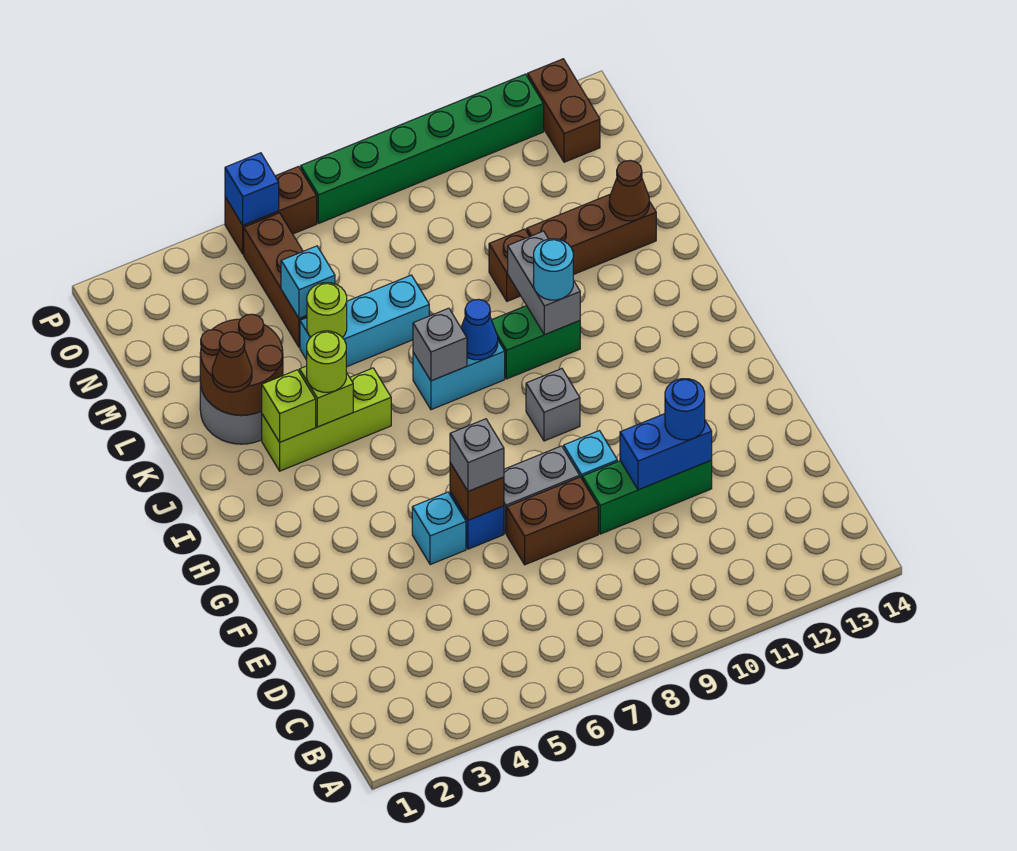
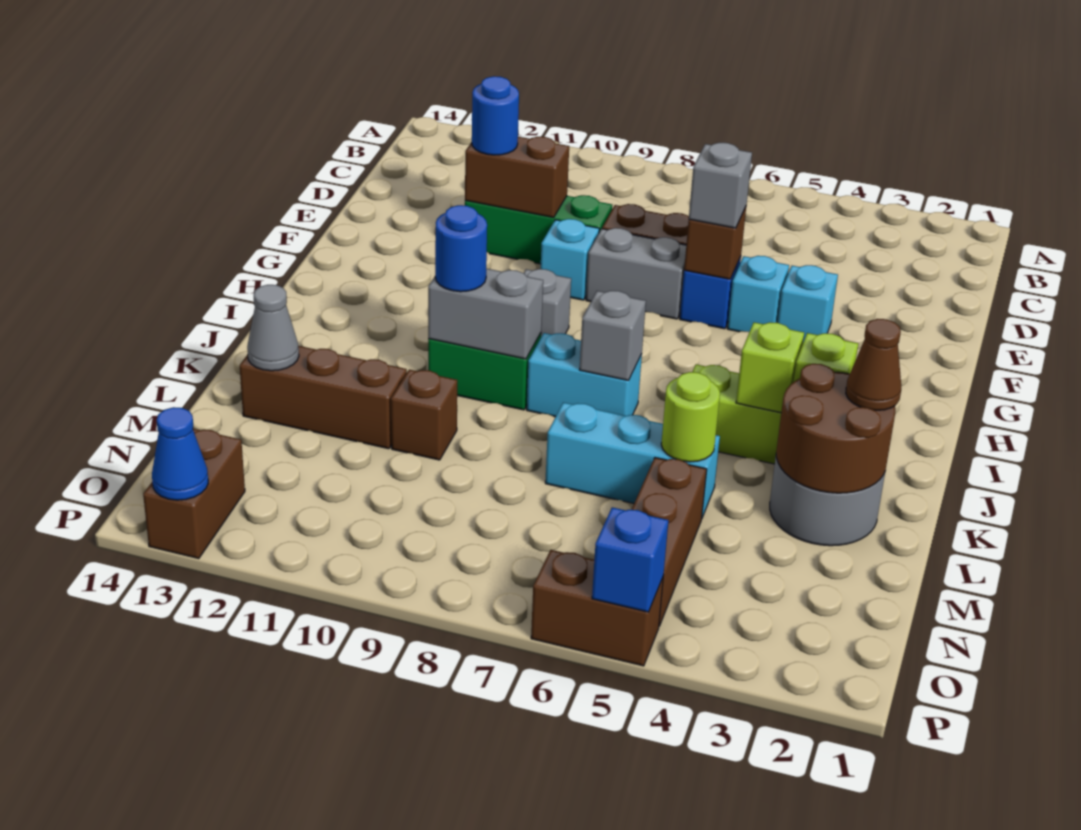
blue 1x2 brick [620,414,712,490] -> brown 1x2 brick [465,137,569,217]
lime 1x1 round brick [307,331,347,392] -> none
blue 1x1 cone [461,299,498,360] -> blue 1x1 cone moved to [152,407,208,500]
grey 1x2 brick [508,231,580,335] -> grey 1x2 brick turned to [428,269,543,359]
cyan 1x1 round brick [534,239,573,300] -> blue 1x1 round brick [435,205,487,292]
brown 1x1 cone [609,160,649,221] -> grey 1x1 cone [247,285,299,371]
cyan 1x1 brick [281,246,335,319] -> cyan 1x1 brick moved to [778,265,838,342]
green 1x6 brick [301,74,544,224] -> none

